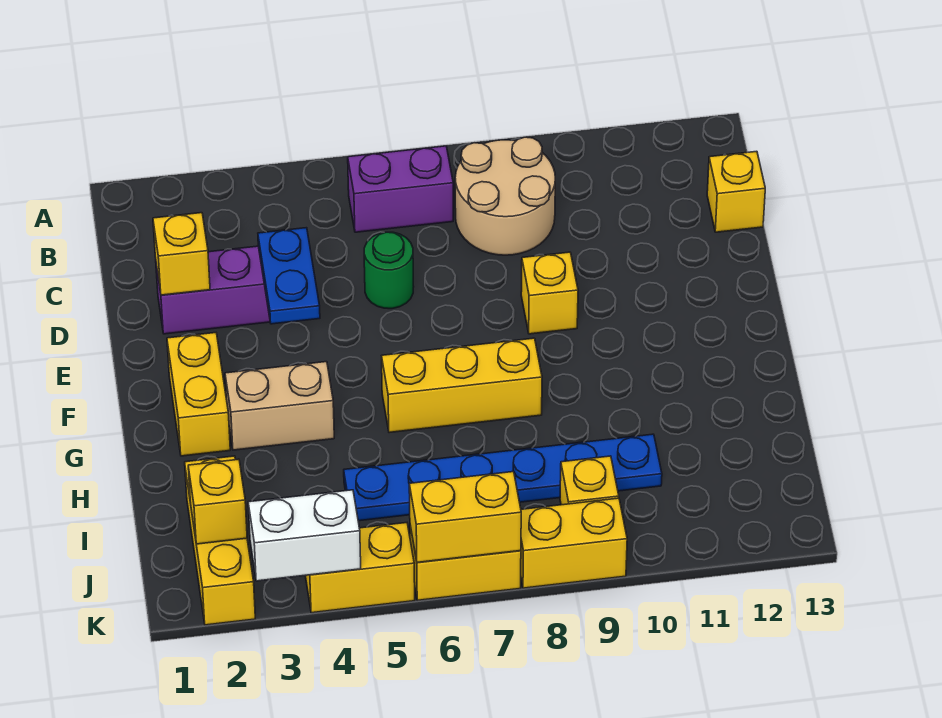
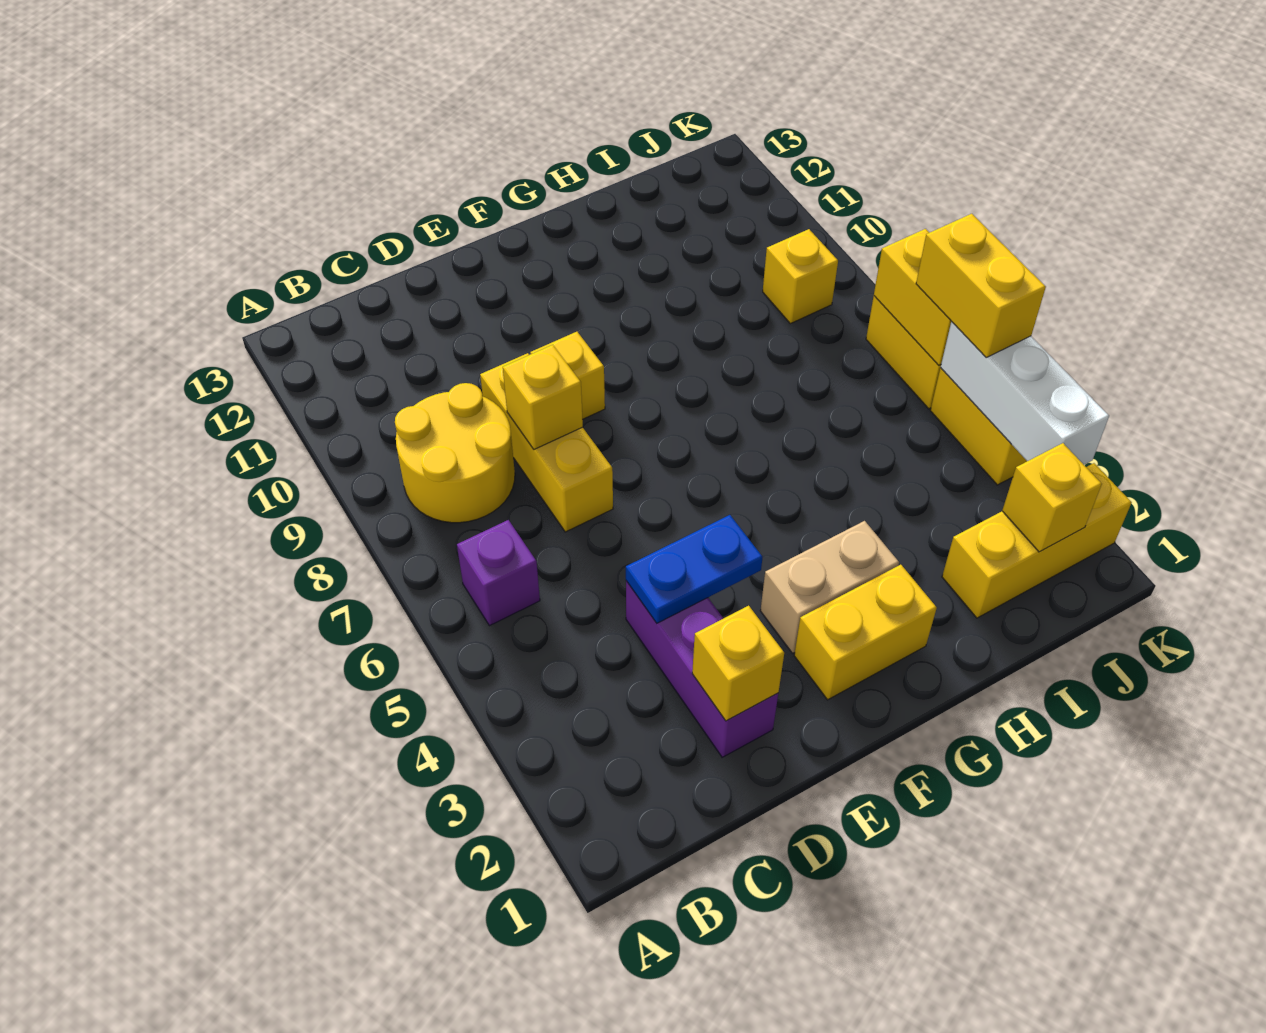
purple 1x2 brick [348,146,453,232] -> purple 1x1 brick [457,520,540,626]
tan 2x2 round brick [455,137,555,255] -> yellow 2x2 round brick [395,383,515,523]
yellow 1x1 brick [707,151,765,232] -> yellow 1x1 brick moved to [503,345,583,449]
green 1x1 round brick [364,232,414,309] -> none
tan 1x2 brick [225,362,334,450] -> tan 1x2 brick turned to [760,521,899,653]
yellow 1x3 brick [382,338,542,433] -> yellow 1x3 brick moved to [480,353,613,532]
blue 1x6 plate [344,434,662,521] -> none
white 1x2 brick [248,490,361,581] -> white 1x3 brick [941,322,1109,465]
yellow 1x2 brick [521,498,627,588] -> yellow 1x2 brick moved to [916,214,1046,357]

